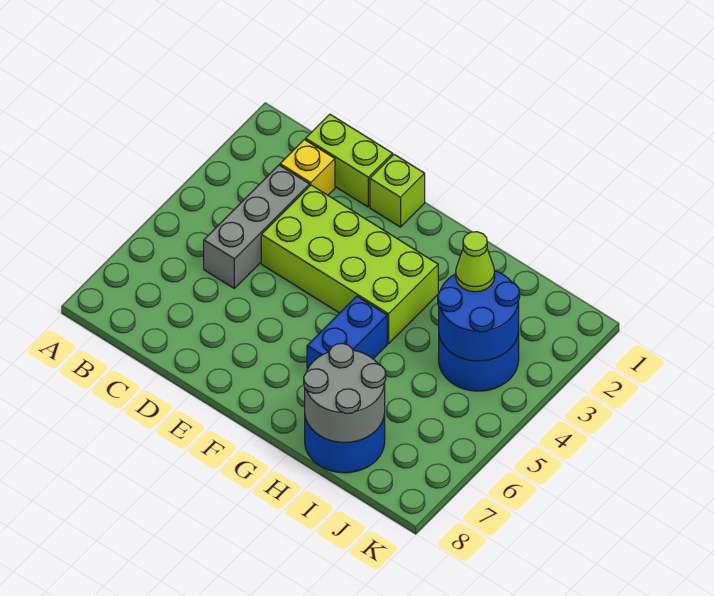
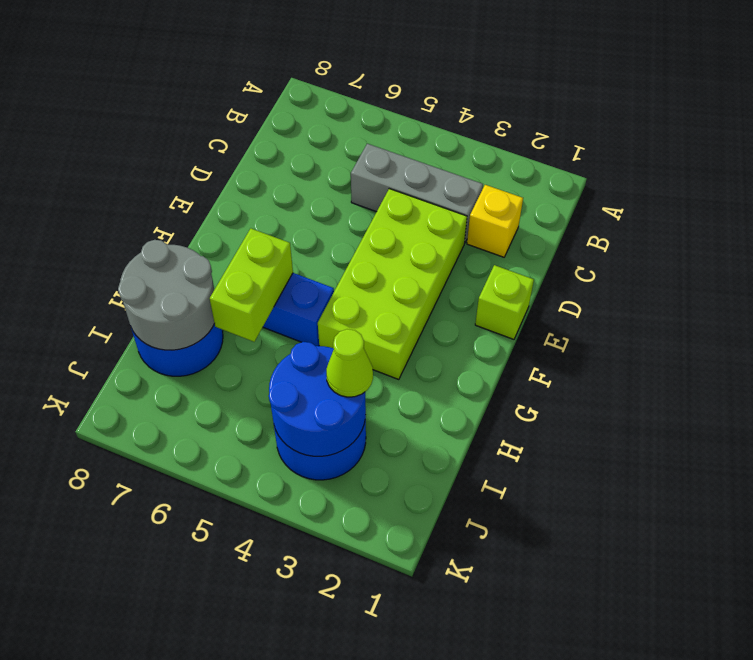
lime 1x2 brick [306,114,393,207] -> lime 1x2 brick moved to [210,229,293,342]

